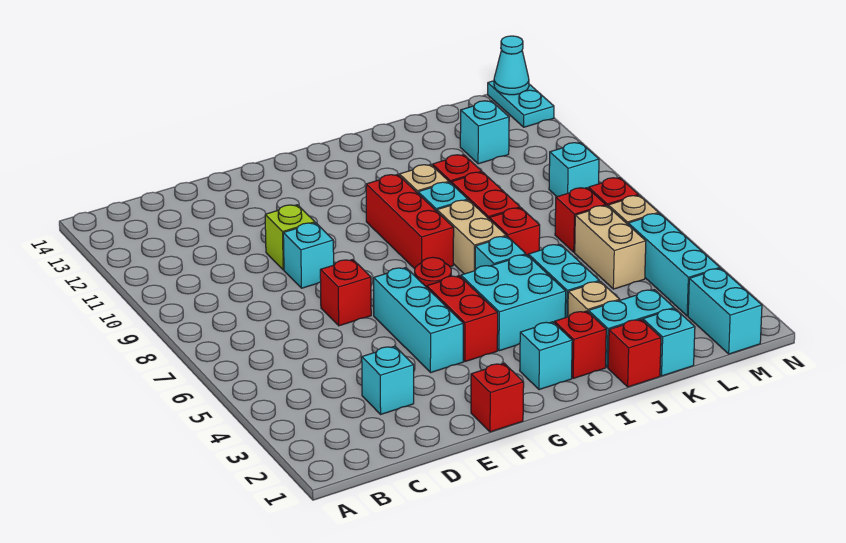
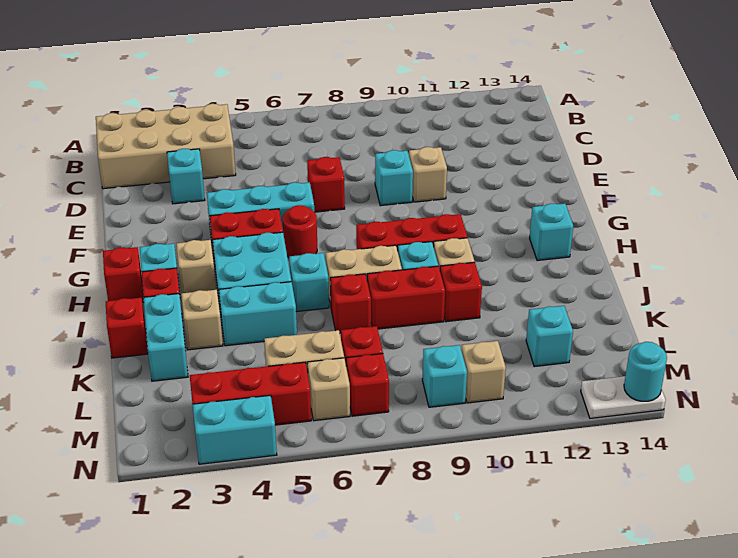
none -> tan 2x4 brick [96,104,236,189]
lime 1x1 brick [265,205,315,270] -> tan 1x1 brick [409,147,447,202]
red 1x1 brick [471,363,524,432] -> red 1x1 brick moved to [103,247,144,302]
none -> tan 1x1 brick [176,240,216,293]
cyan 1x1 brick [643,309,695,376] -> cyan 1x1 brick moved to [530,204,573,260]
cyan 1x2 brick [688,268,762,354] -> cyan 1x2 brick moved to [193,395,277,464]
cyan 1x3 brick [628,213,720,316] -> red 1x3 brick [190,362,311,425]
none -> tan 1x1 brick [461,341,506,403]
cyan 1x2 plate [488,81,554,127] -> white 1x2 plate [581,376,666,418]
cyan 1x1 cone [494,36,529,95] -> cyan 1x1 round brick [624,342,667,401]

